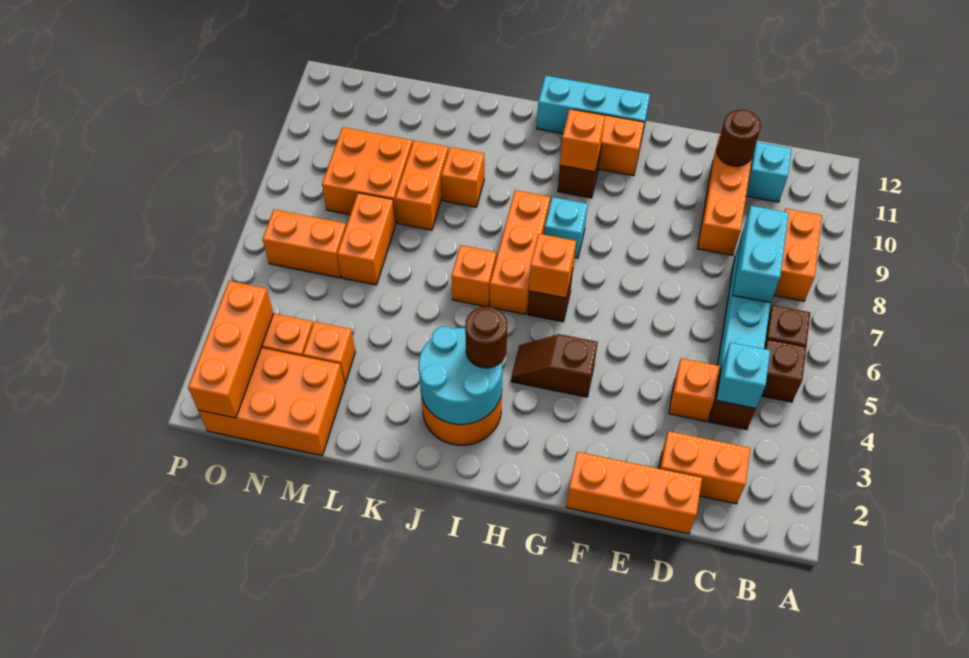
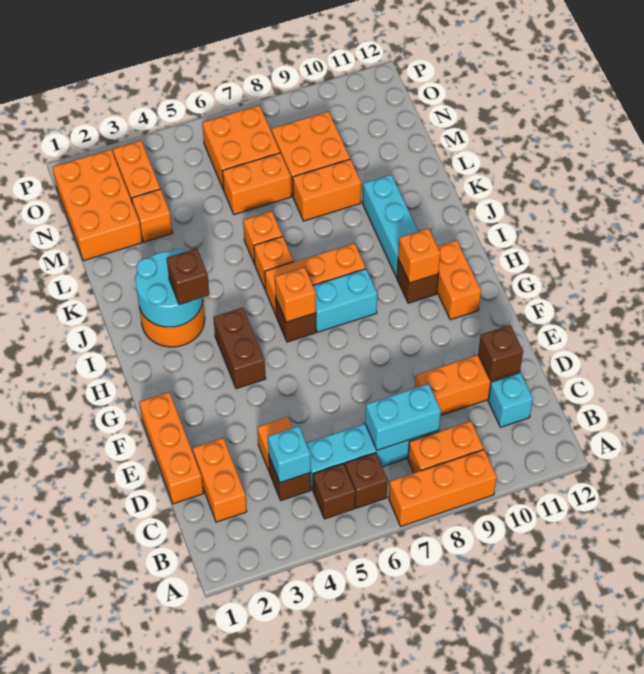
brown 1x1 round brick [717,110,761,166] -> brown 1x1 brick [478,325,523,381]
brown 1x2 slope [511,334,598,397] -> brown 1x2 brick [214,308,266,389]
cyan 1x3 brick [537,76,650,140] -> cyan 1x3 brick moved to [363,175,418,278]
cyan 1x1 brick [544,197,588,258] -> cyan 1x2 brick [313,269,378,332]
brown 1x1 round brick [465,307,507,368] -> brown 1x1 brick [167,248,209,304]
orange 1x1 brick [441,147,484,207] -> orange 1x1 brick moved to [243,211,282,264]
orange 1x2 brick [263,210,346,278] -> orange 2x2 brick [202,105,280,190]
orange 1x3 brick [188,281,274,418] -> orange 1x3 brick moved to [389,449,497,526]

